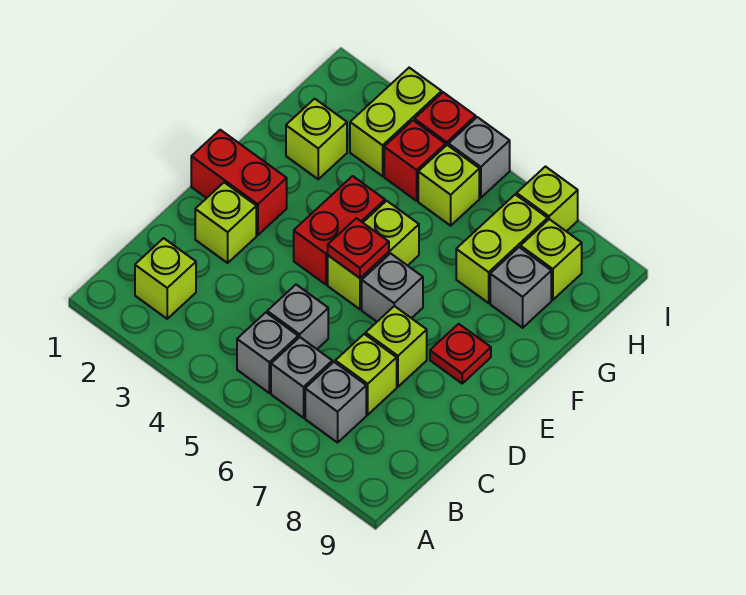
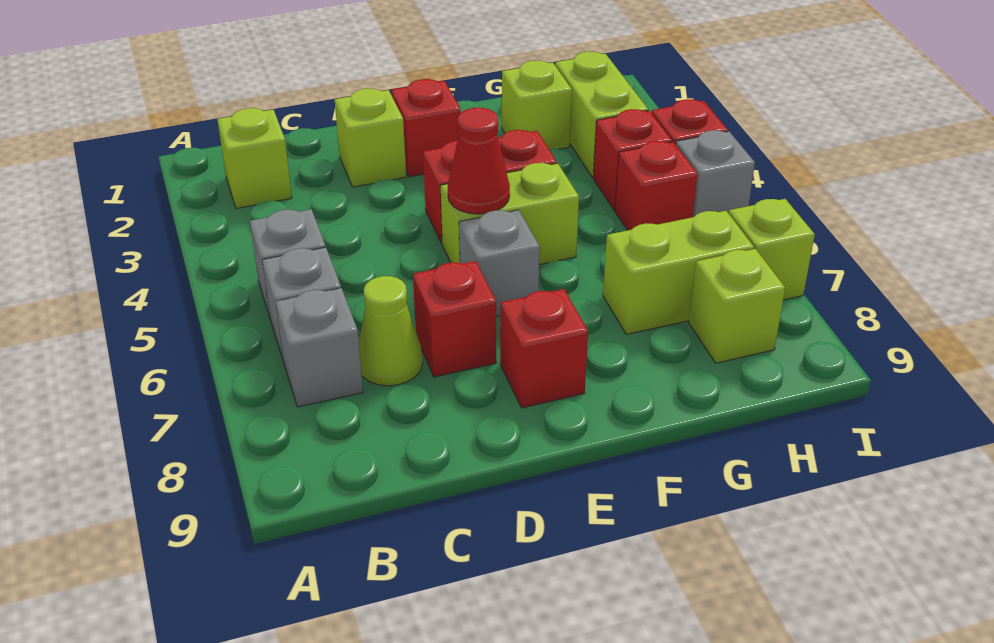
grey 1x1 brick [267,285,328,349] -> none
lime 1x1 brick [335,334,397,415] -> lime 1x1 cone [359,276,423,386]
lime 1x1 brick [366,306,427,387] -> red 1x1 brick [413,261,496,377]
red 1x2 brick [191,130,287,235] -> red 1x1 brick [391,79,461,177]
red 1x1 plate [328,218,389,278] -> red 1x1 cone [448,108,510,214]
red 1x1 plate [430,324,491,383] -> red 1x1 brick [500,289,588,408]
grey 1x1 brick [490,247,551,328] -> none
lime 1x2 brick [350,68,442,176] -> lime 1x2 brick turned to [555,52,648,177]
lime 1x1 brick [418,145,479,226] -> red 1x1 brick [615,141,698,230]

